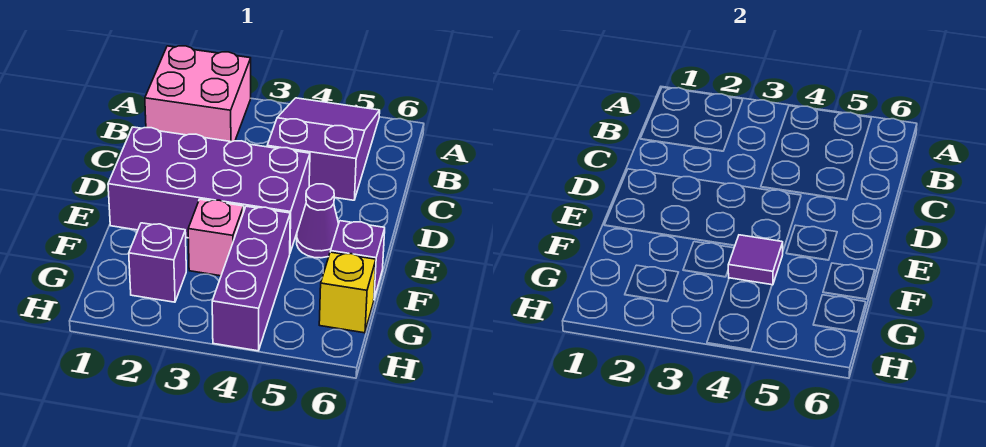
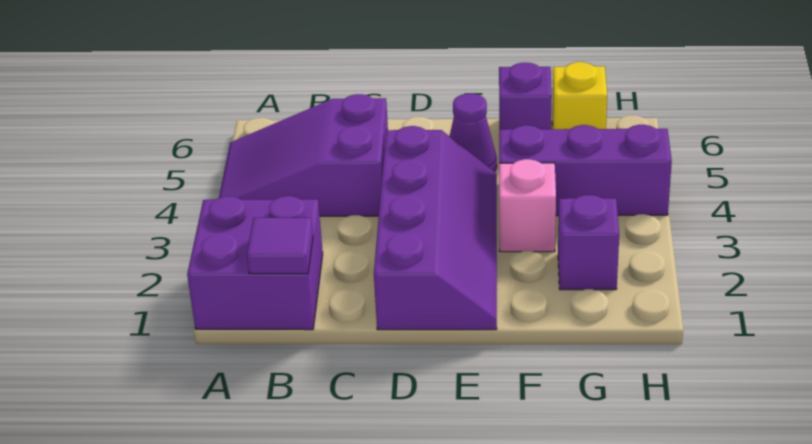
pink 2x2 brick [145,46,251,142] -> purple 2x2 brick [187,196,323,330]
purple 2x4 brick [108,127,310,252] -> purple 2x4 slope [374,126,497,330]
purple 1x1 tile [728,235,783,285] -> purple 1x1 tile moved to [247,218,313,274]

